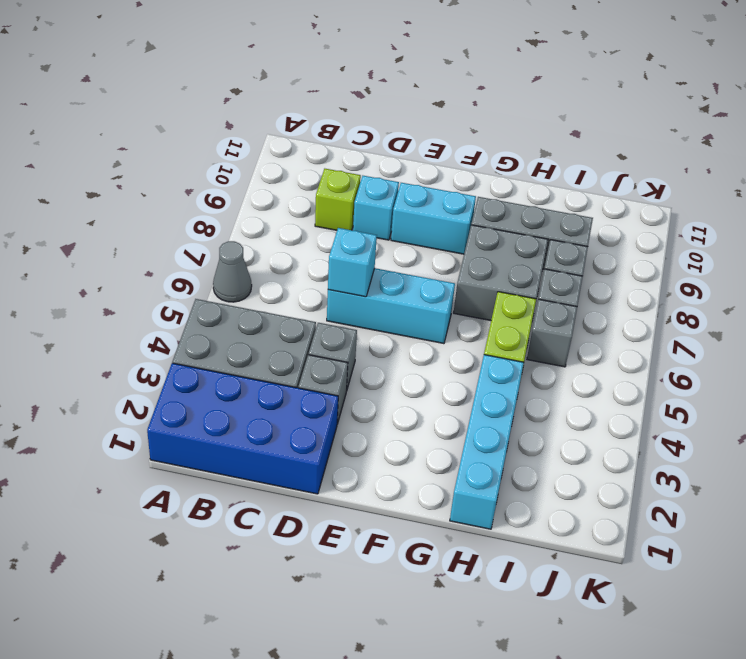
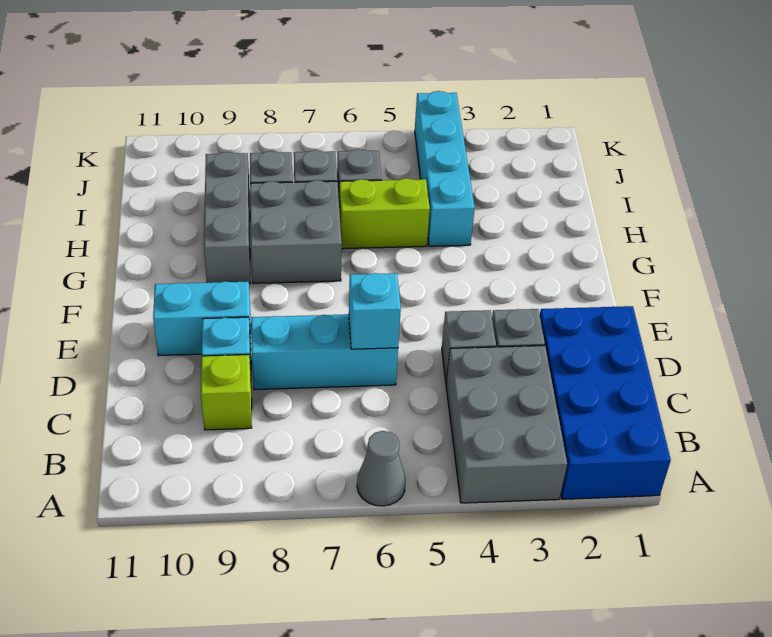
cyan 1x3 brick [327,268,455,344] -> cyan 1x3 brick turned to [251,314,398,390]
cyan 1x2 brick [391,183,476,254] -> cyan 1x2 brick turned to [153,281,251,356]
cyan 1x4 brick [450,355,524,529] -> cyan 1x4 brick turned to [415,91,475,246]

